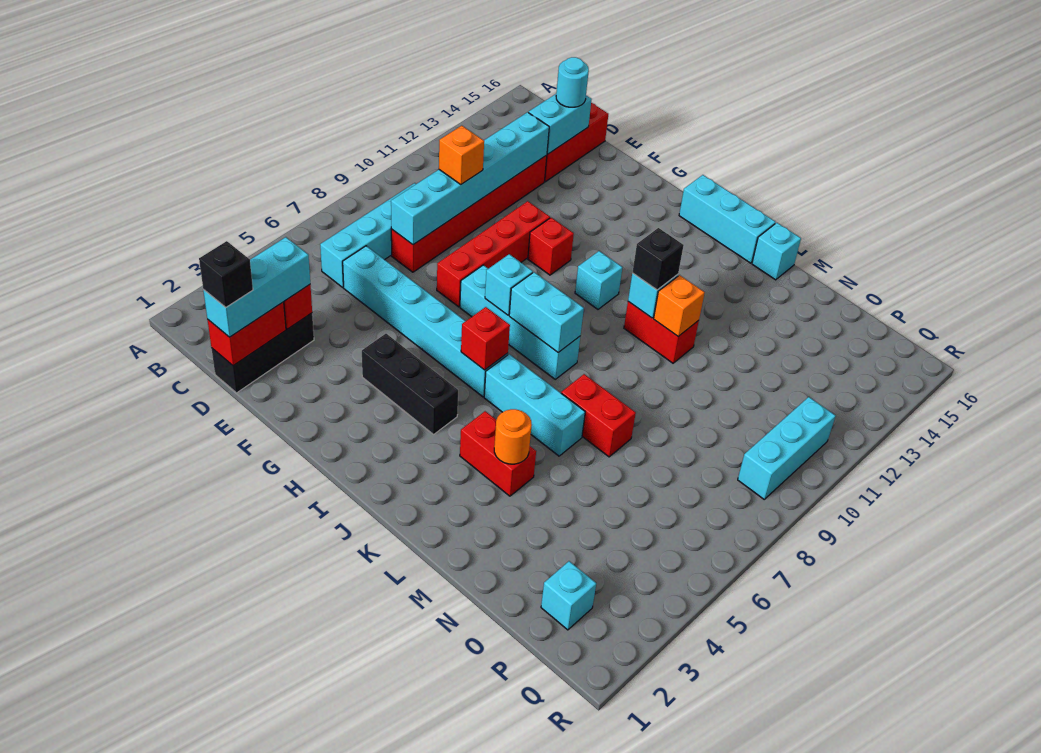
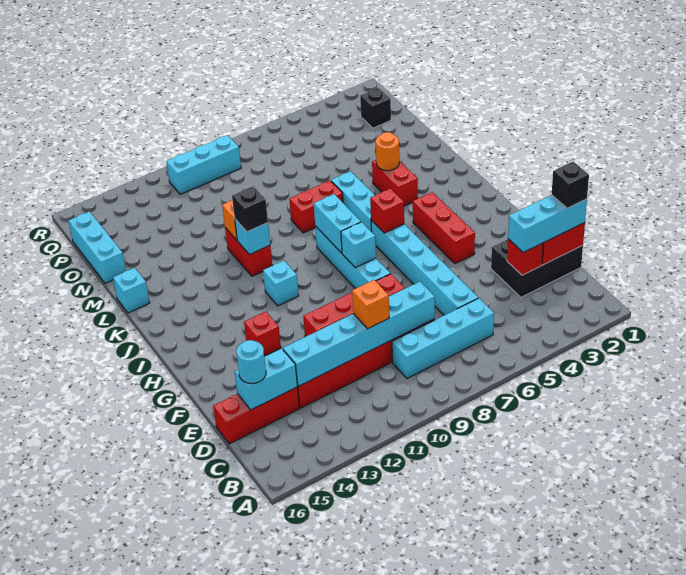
black 1x3 brick [211,313,314,393] -> black 2x3 brick [491,239,583,297]
black 1x3 brick [362,334,458,434] -> red 1x3 brick [413,192,475,264]
red 1x1 brick [528,218,574,275] -> red 1x1 brick moved to [244,312,281,356]
cyan 1x3 brick [679,175,775,263] -> cyan 1x3 brick moved to [68,211,126,283]
red 1x2 brick [561,374,636,457] -> red 1x2 brick turned to [289,181,343,233]
cyan 1x1 brick [541,561,596,630] -> black 1x1 brick [360,88,391,128]

